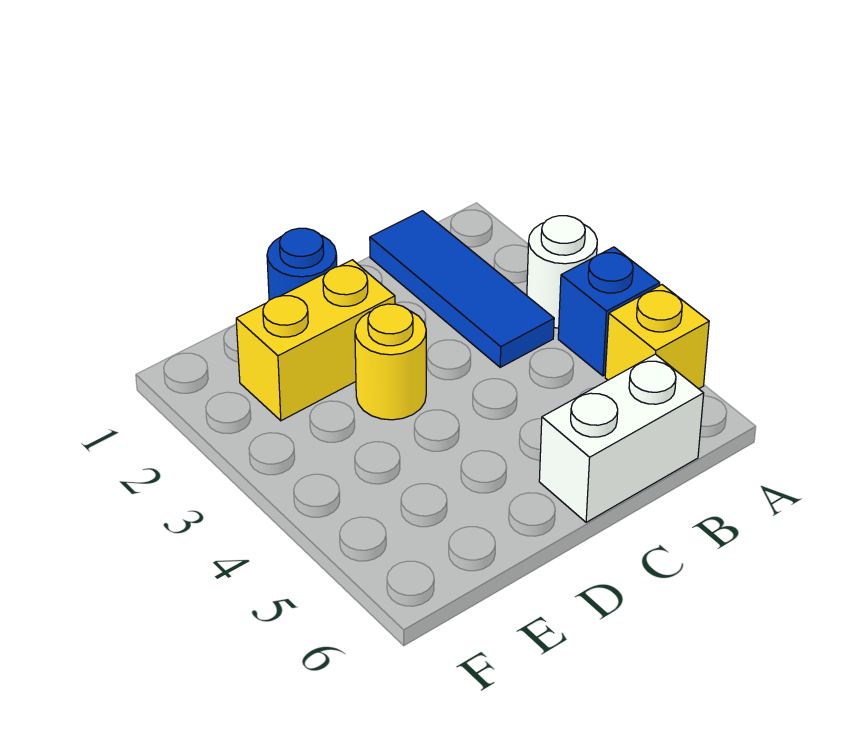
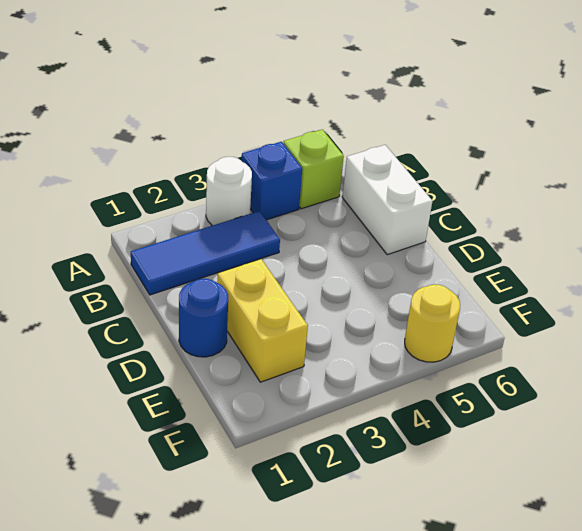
yellow 1x1 brick [605,285,709,389] -> lime 1x1 brick [283,129,344,209]
yellow 1x1 round brick [355,304,426,420] -> yellow 1x1 round brick moved to [405,284,460,362]

